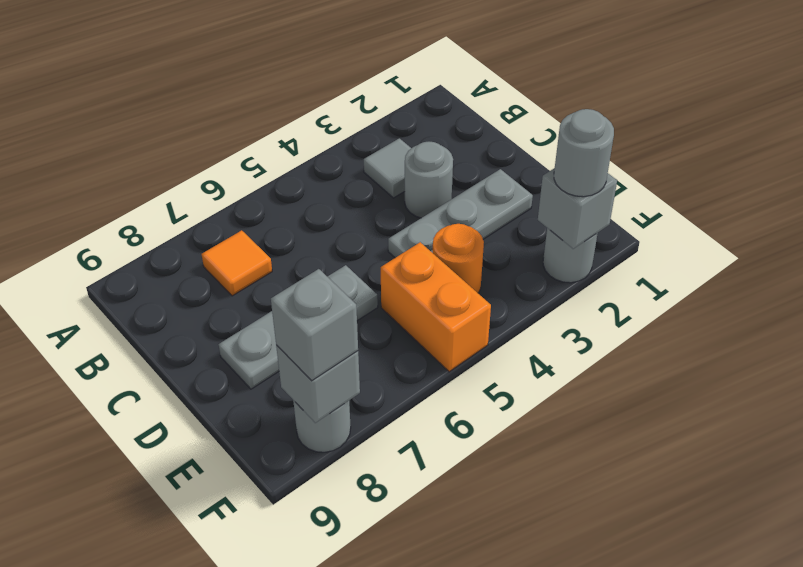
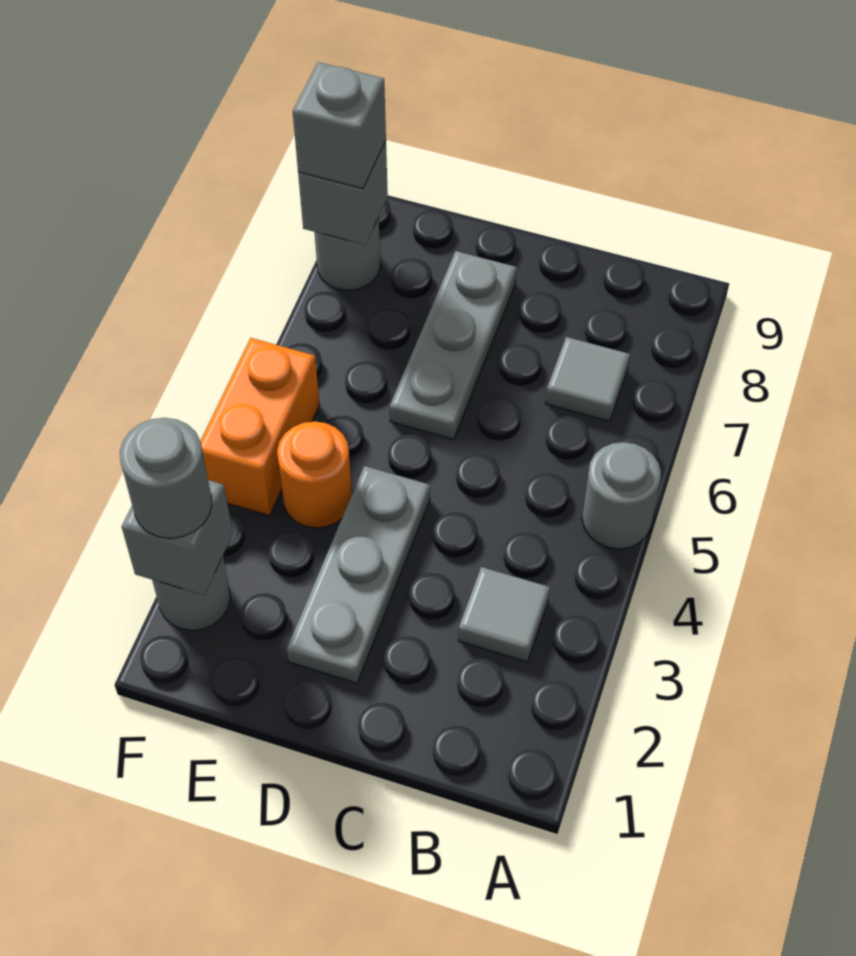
orange 1x1 tile [202,230,272,296] -> grey 1x1 tile [545,337,630,421]
grey 1x1 round brick [405,142,453,218] -> grey 1x1 round brick moved to [582,442,661,549]
orange 1x2 brick [381,242,491,372] -> orange 1x2 brick turned to [201,338,320,516]

